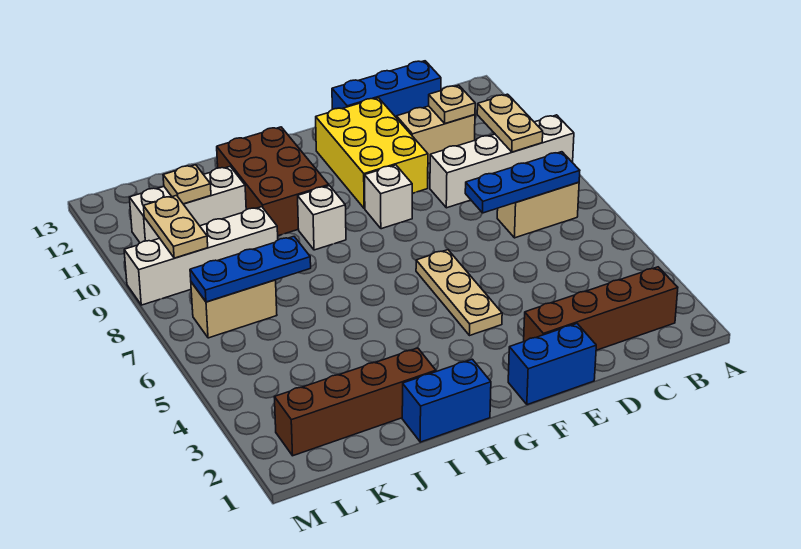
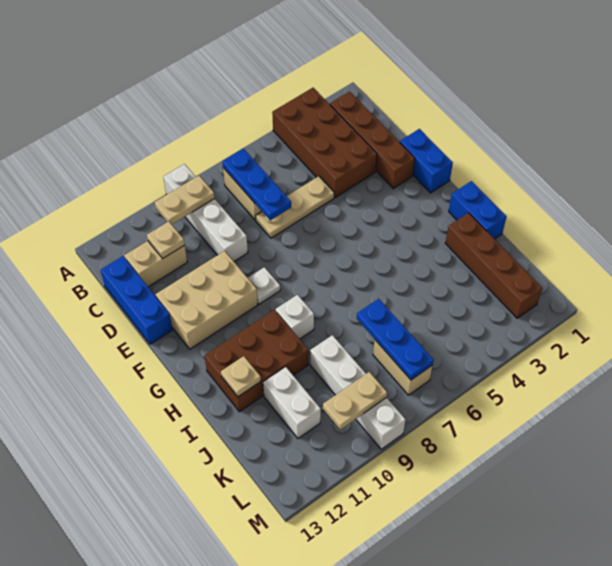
none -> brown 2x4 brick [272,88,377,197]
tan 1x2 brick [397,106,475,164] -> tan 1x2 brick turned to [124,241,187,287]
yellow 2x3 brick [316,98,428,209] -> tan 2x3 brick [156,251,258,349]
tan 1x3 plate [416,250,502,336] -> tan 1x3 plate moved to [256,176,334,238]
white 1x1 brick [365,165,412,229] -> white 1x1 plate [248,267,280,304]
white 1x3 brick [129,167,246,243] -> white 1x2 brick [263,367,321,438]
tan 1x1 plate [163,165,211,204] -> tan 1x1 plate moved to [221,356,261,397]

